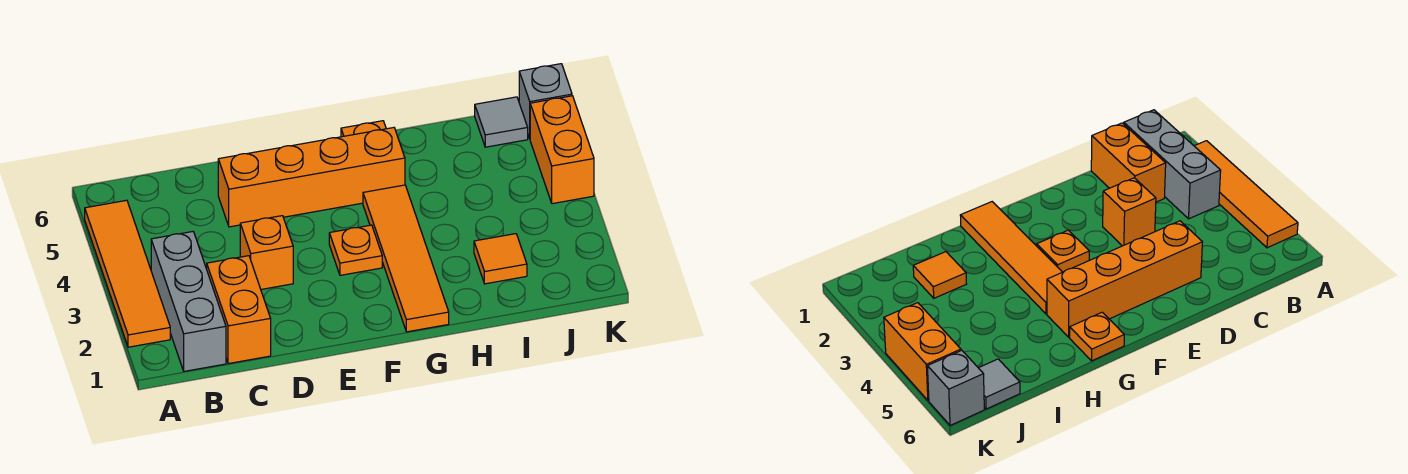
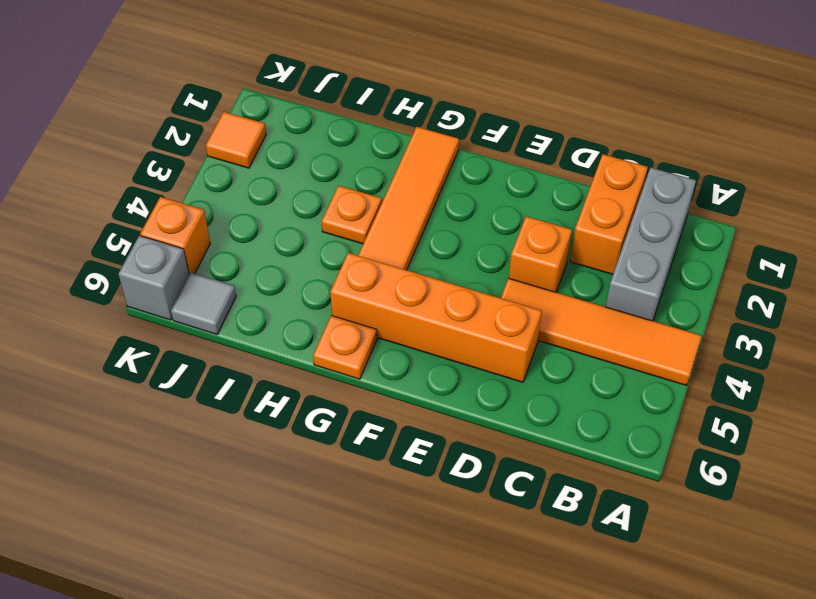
orange 1x4 tile [85,200,170,347] -> orange 1x4 tile turned to [501,278,702,386]
orange 1x1 plate [329,225,382,275] -> orange 1x1 plate moved to [322,186,382,244]
orange 1x1 tile [474,234,527,284] -> orange 1x1 tile moved to [206,112,266,168]
orange 1x2 brick [530,96,594,204] -> orange 1x1 brick [140,197,210,274]

